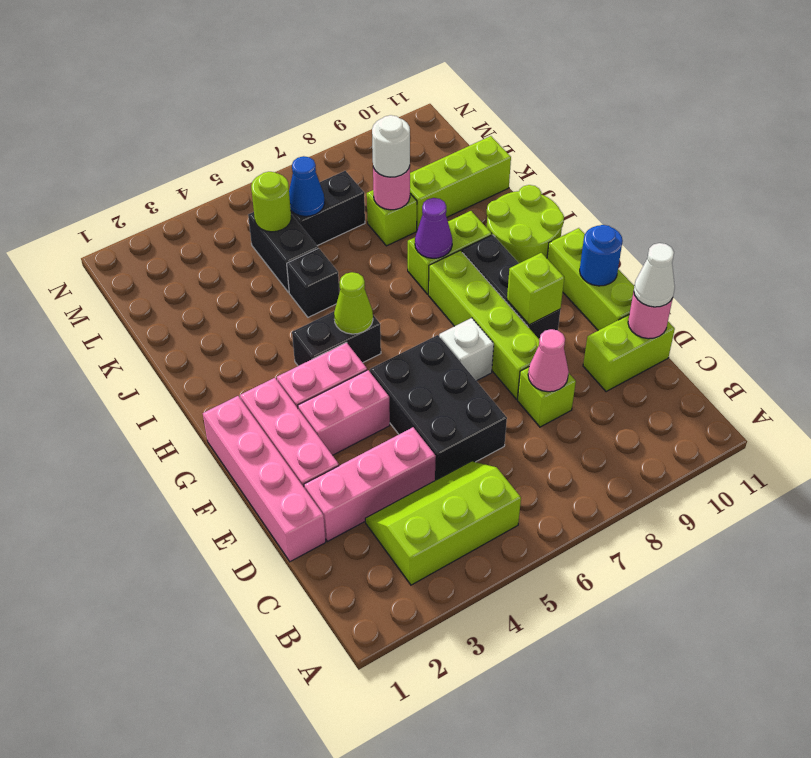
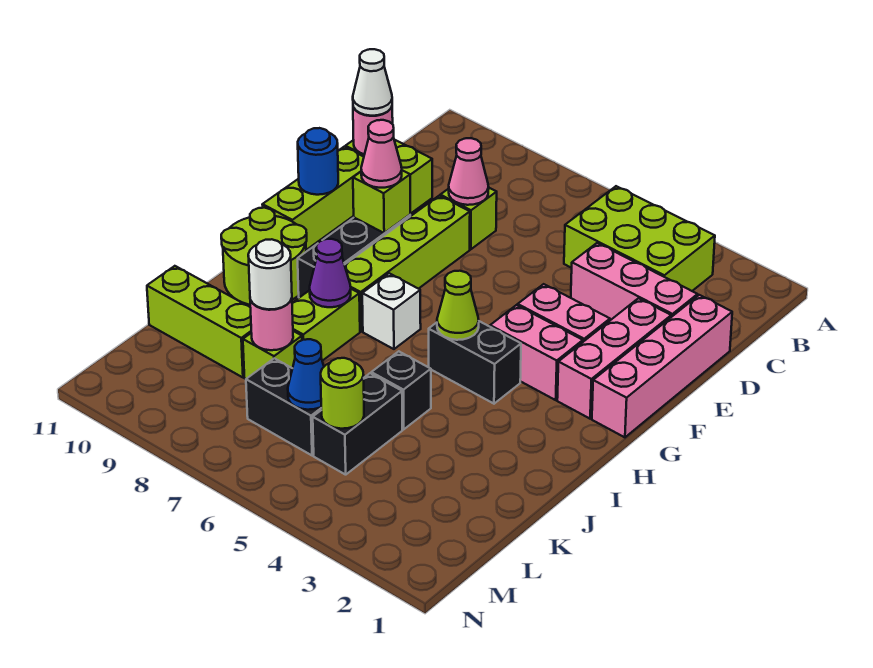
lime 2x3 slope [365,461,521,585] -> lime 2x3 brick [564,186,715,291]
black 2x3 brick [370,335,507,481] -> none
white 1x1 brick [439,318,494,381] -> white 1x1 brick moved to [362,273,421,349]
none -> pink 1x1 cone [361,120,402,188]
lime 1x2 brick [408,211,492,294] -> lime 1x2 brick turned to [292,289,360,361]

